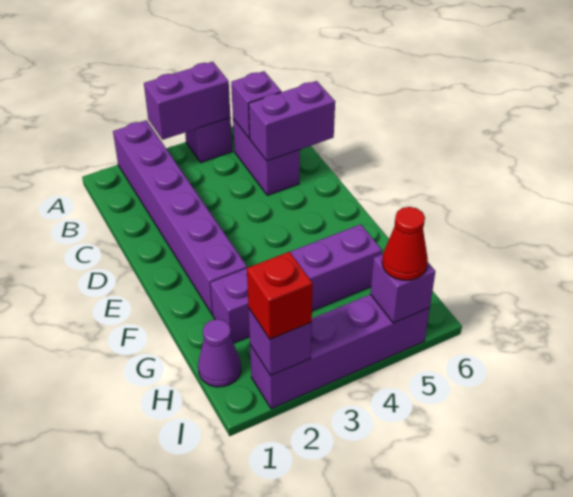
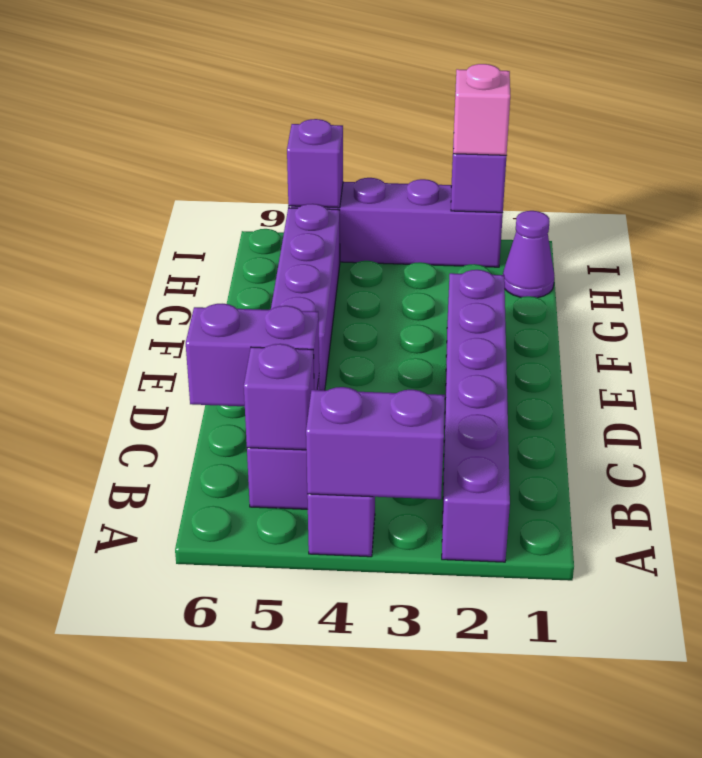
purple 1x4 brick [210,224,382,343] -> purple 1x4 brick turned to [271,204,340,390]
red 1x1 brick [247,252,313,339] -> pink 1x1 brick [453,64,510,155]
red 1x1 cone [382,207,428,280] -> none

